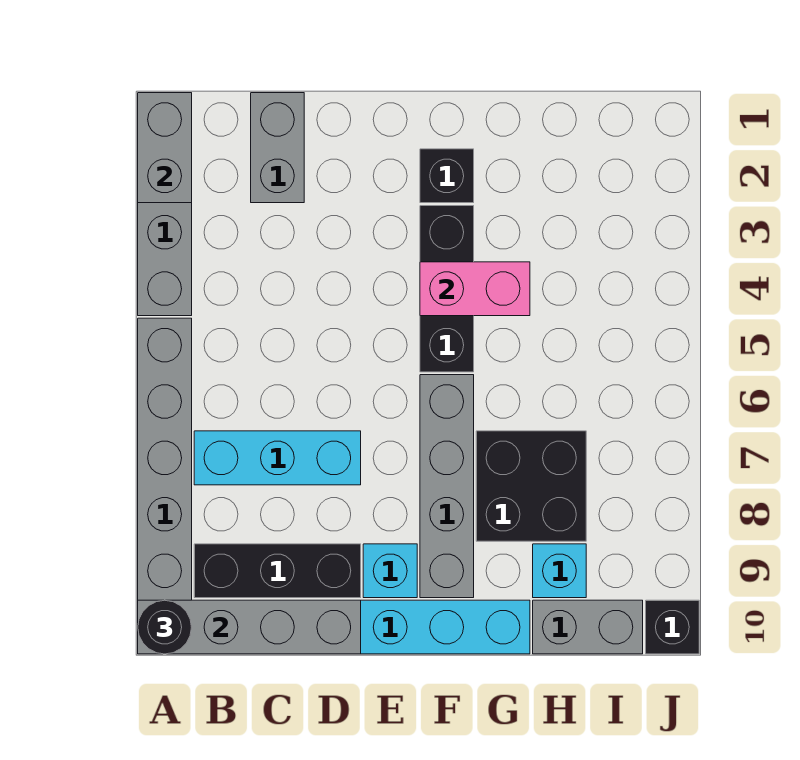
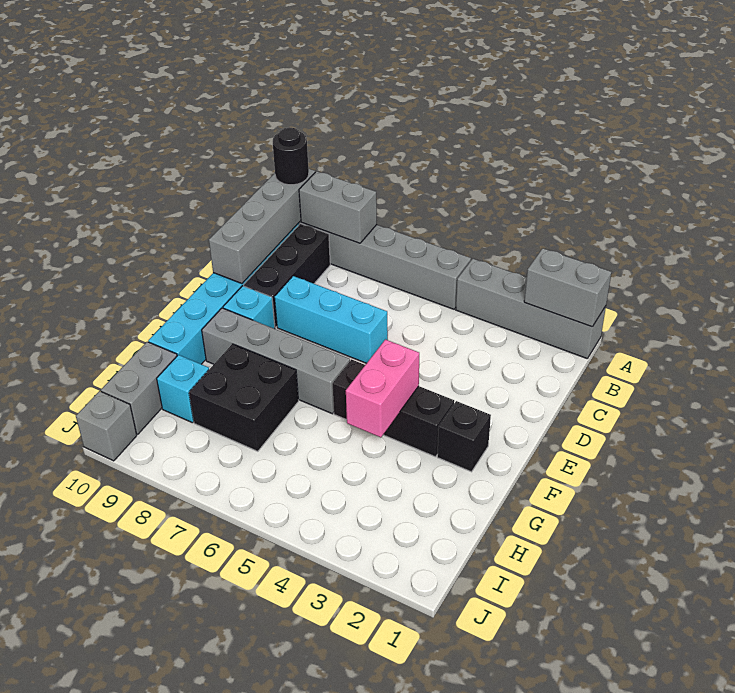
cyan 1x3 brick [194,431,361,485] -> cyan 1x3 brick turned to [275,276,388,363]
grey 1x2 brick [251,93,304,203] -> grey 1x2 brick moved to [299,171,377,243]
black 1x1 brick [646,600,699,654] -> grey 1x1 brick [76,391,137,461]

